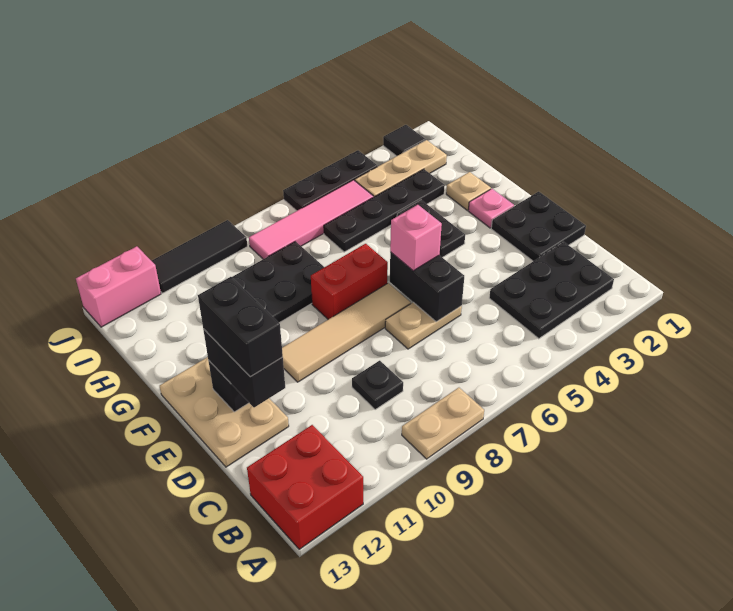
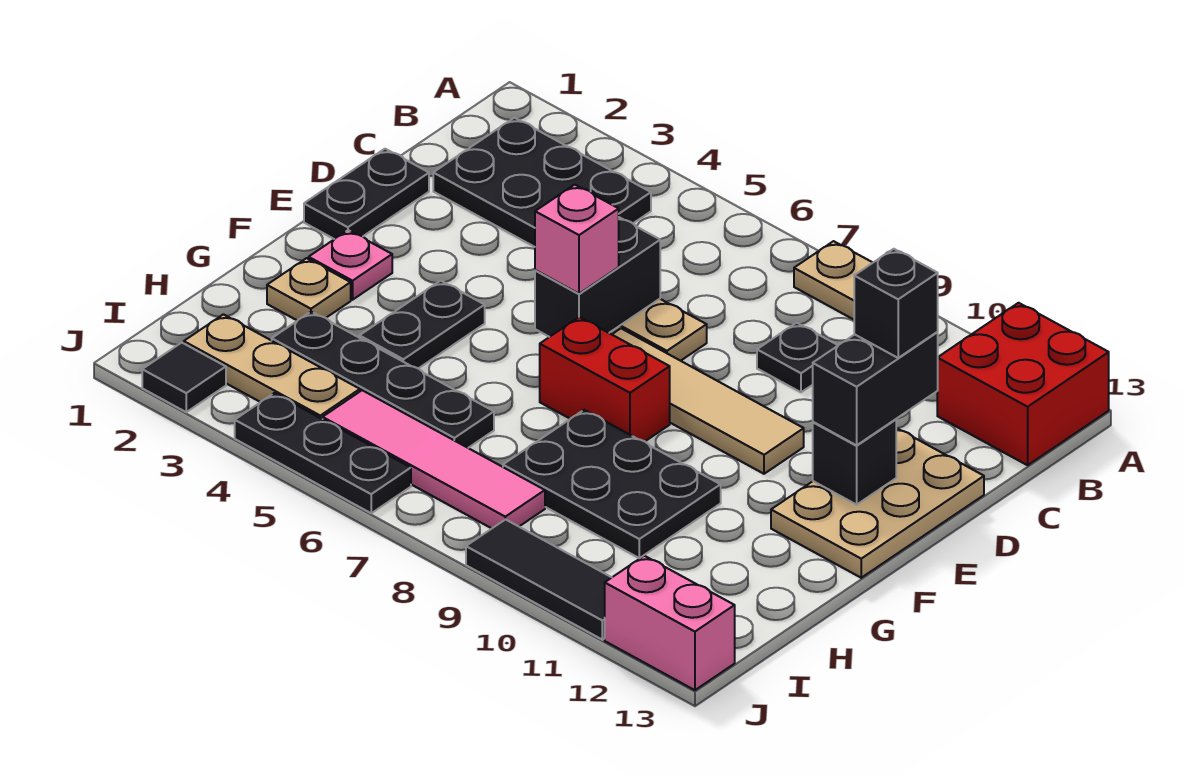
black 2x2 plate [491,192,586,261] -> black 1x2 plate [304,149,429,239]
black 1x2 brick [198,277,283,377] -> black 1x1 brick [854,249,938,358]

